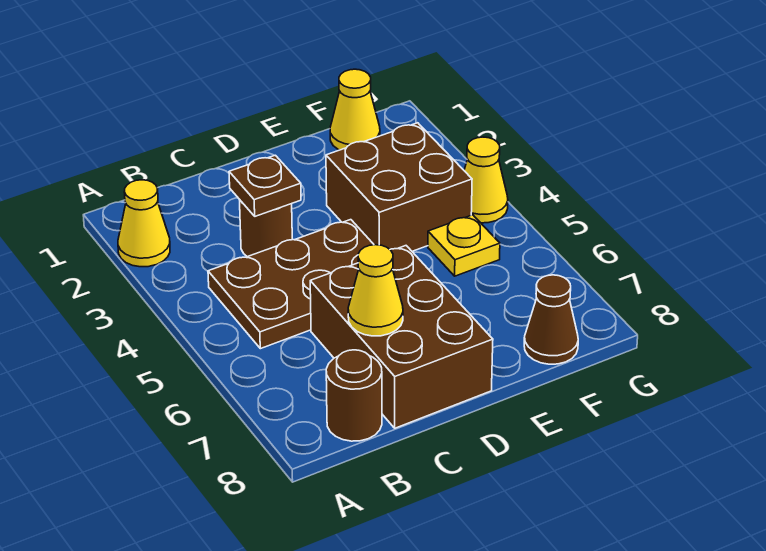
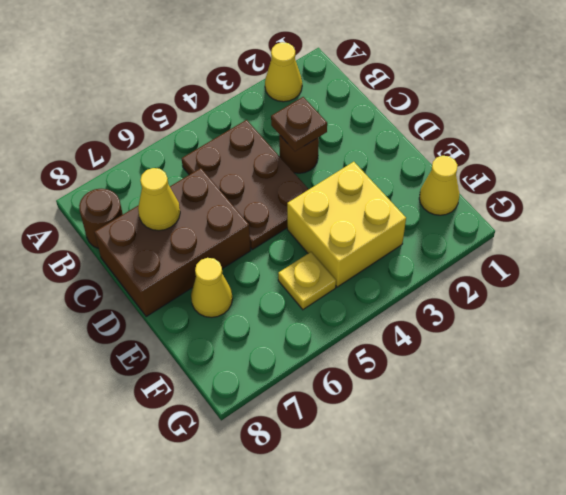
brown 2x2 brick [326,123,472,251] -> yellow 2x2 brick [287,162,406,287]
brown 1x1 cone [524,275,578,364] -> none
yellow 1x1 cone [464,137,508,223] -> yellow 1x1 cone moved to [191,258,232,317]

